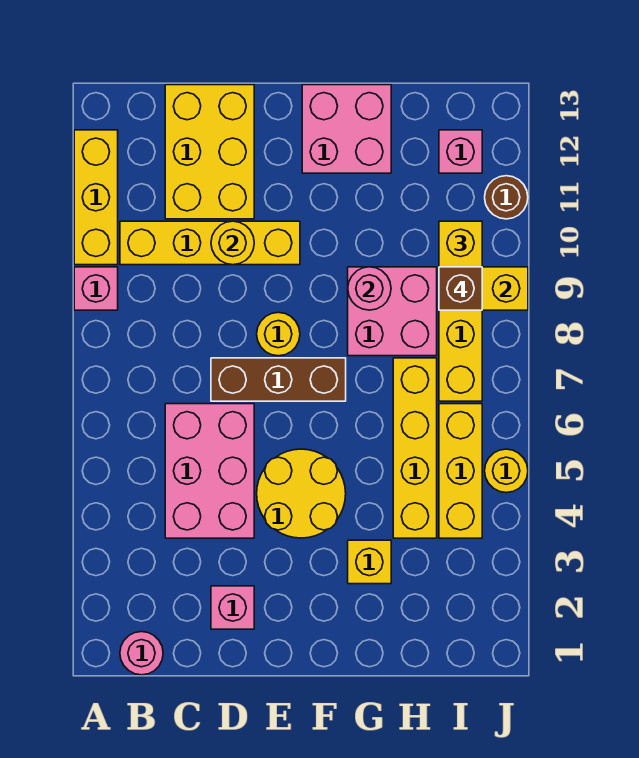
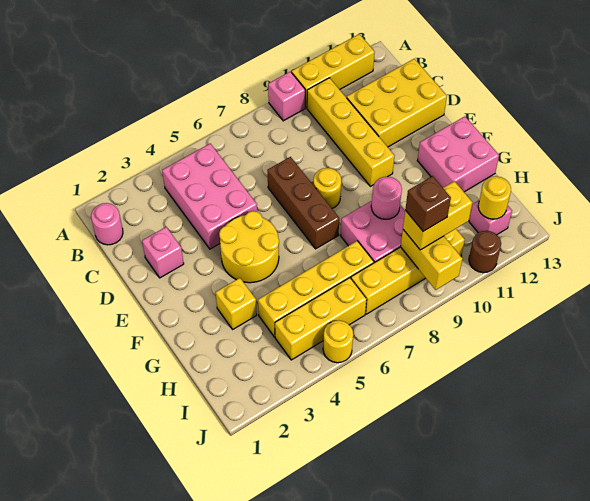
pink 2x3 brick [165,404,254,538] -> pink 2x3 brick turned to [162,144,257,249]
yellow 1x1 round brick [211,221,254,265] -> yellow 1x1 round brick moved to [478,176,511,219]

